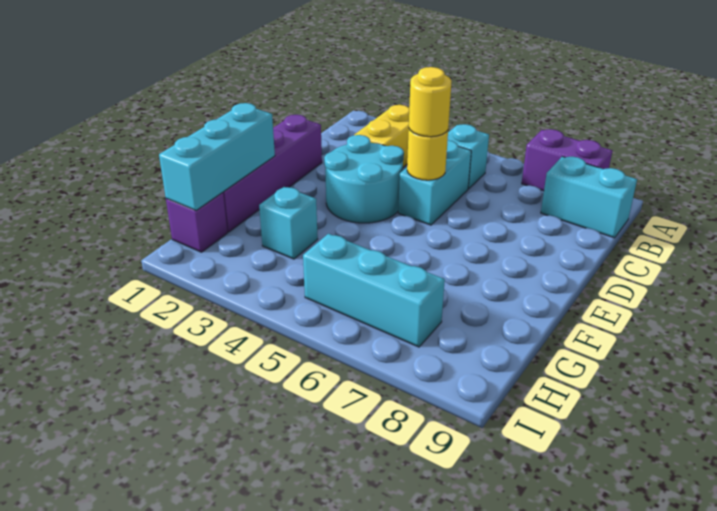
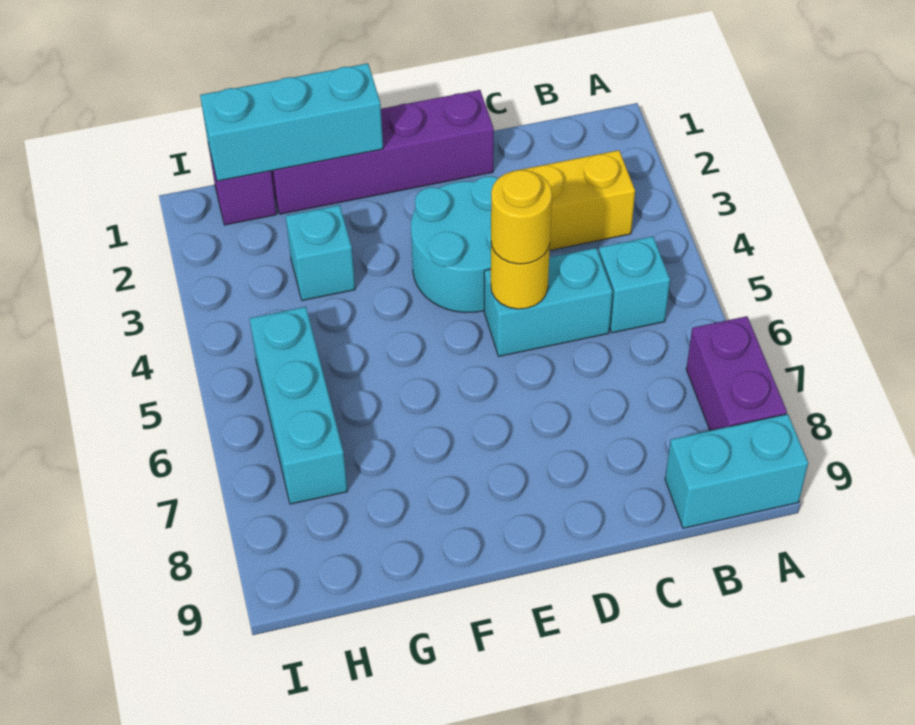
cyan 1x2 brick [541,157,637,238] -> cyan 1x2 brick turned to [665,414,808,528]

